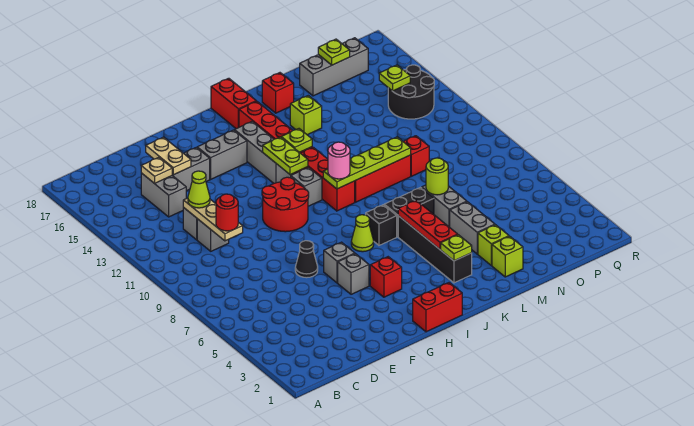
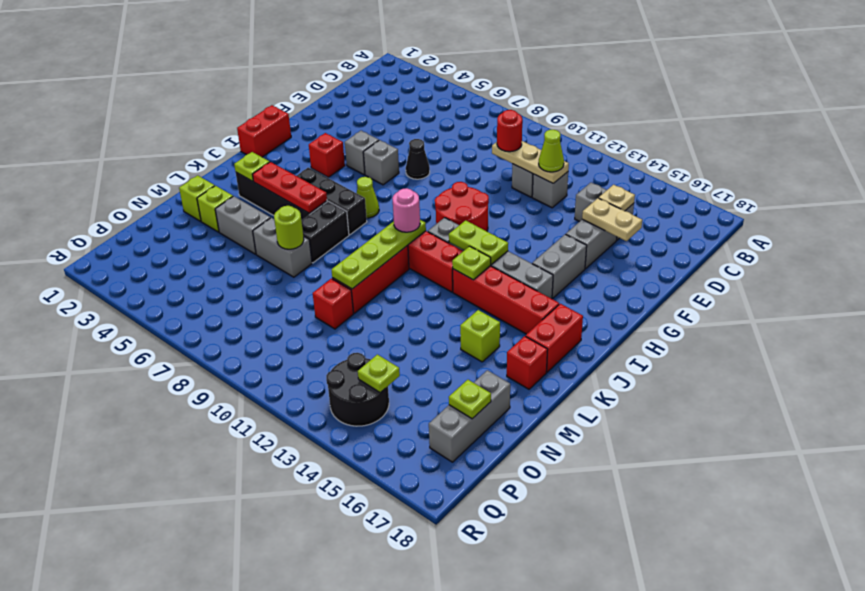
black 1x1 brick [366,205,397,245] -> black 1x3 brick [297,167,367,235]
red 1x2 brick [211,78,256,129] -> red 1x2 brick turned to [526,304,583,372]

